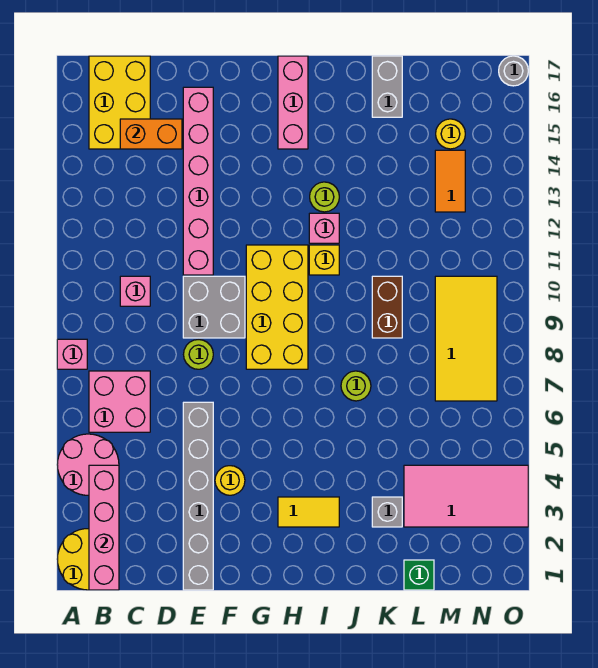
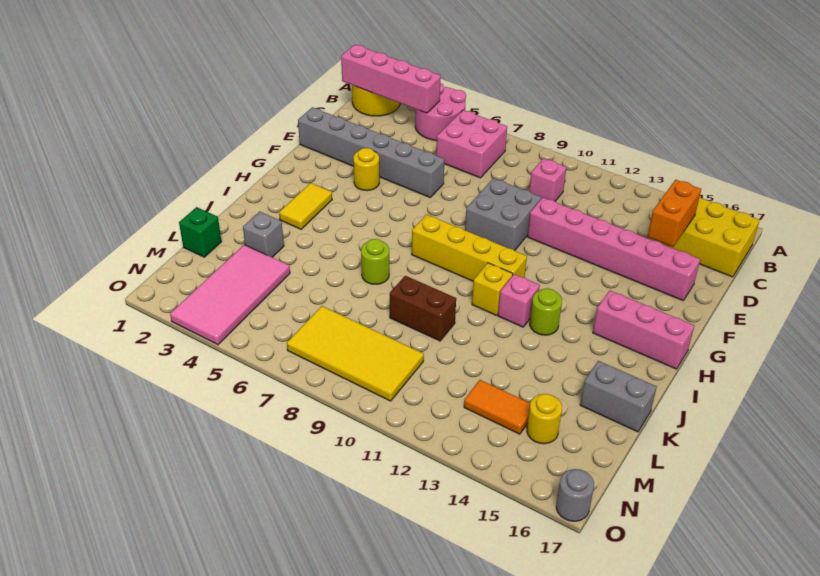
pink 1x1 brick [57,339,87,369] -> none
lime 1x1 round brick [184,340,213,369] -> none
yellow 2x4 brick [246,245,308,369] -> yellow 1x4 brick [412,214,527,281]

